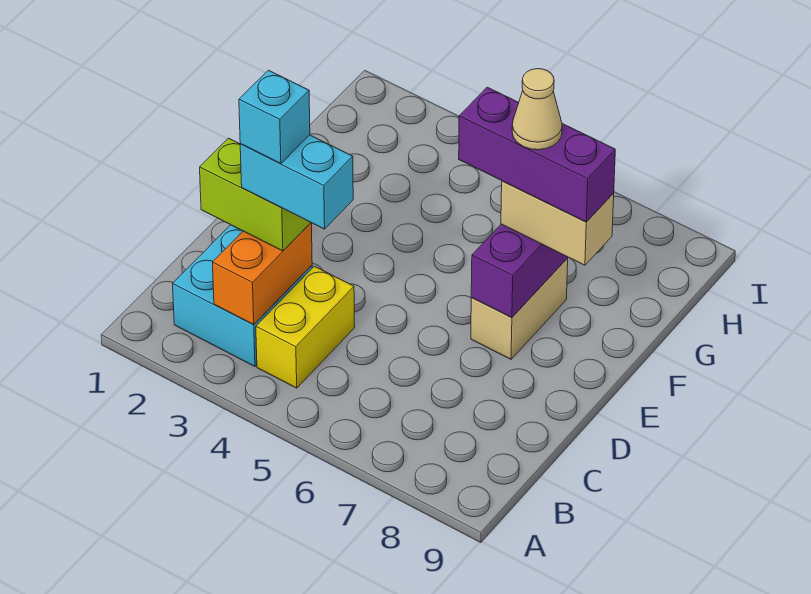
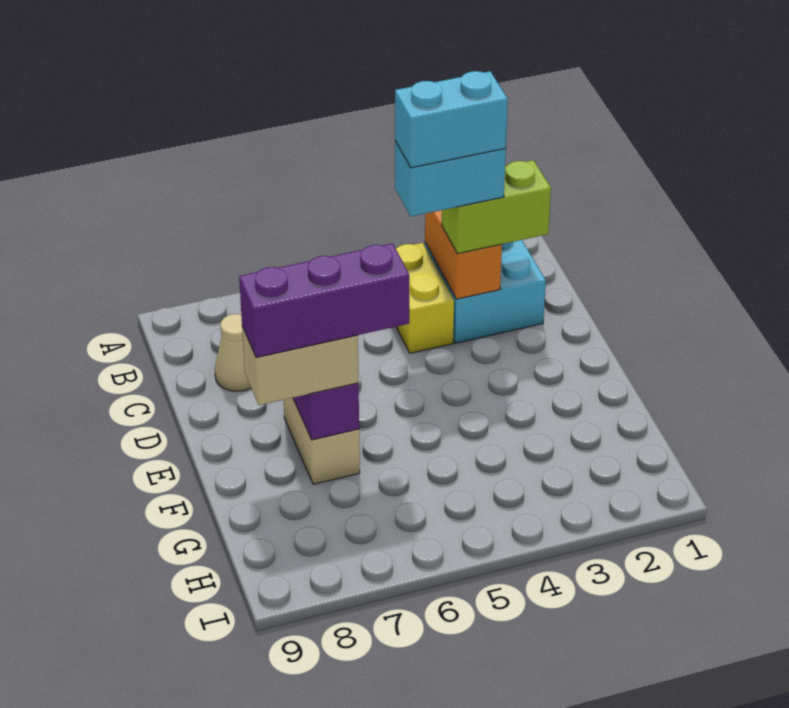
cyan 1x1 brick [239,70,310,164] -> cyan 1x2 brick [395,71,508,168]
tan 1x1 cone [512,69,562,150] -> tan 1x1 cone moved to [215,314,251,391]

